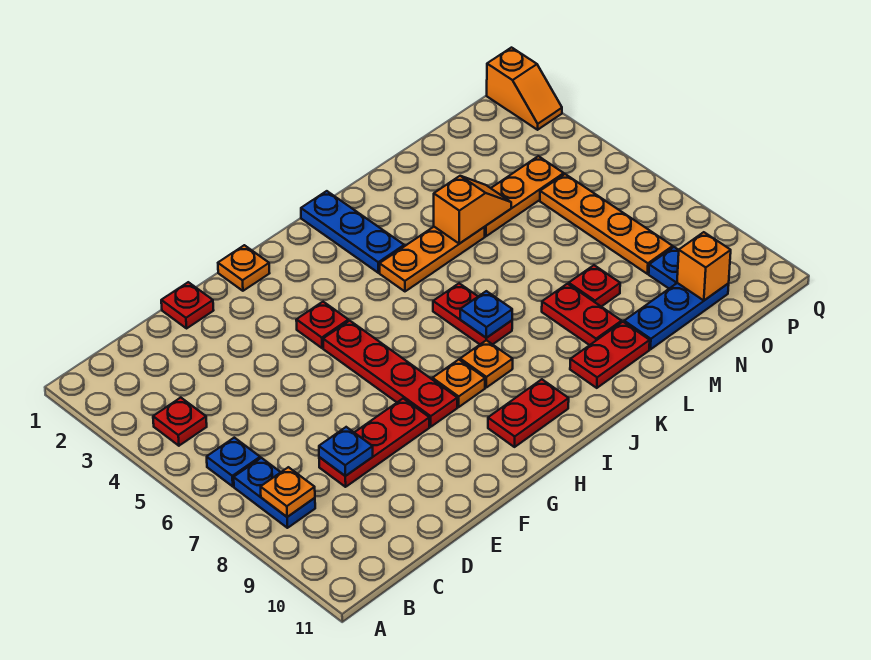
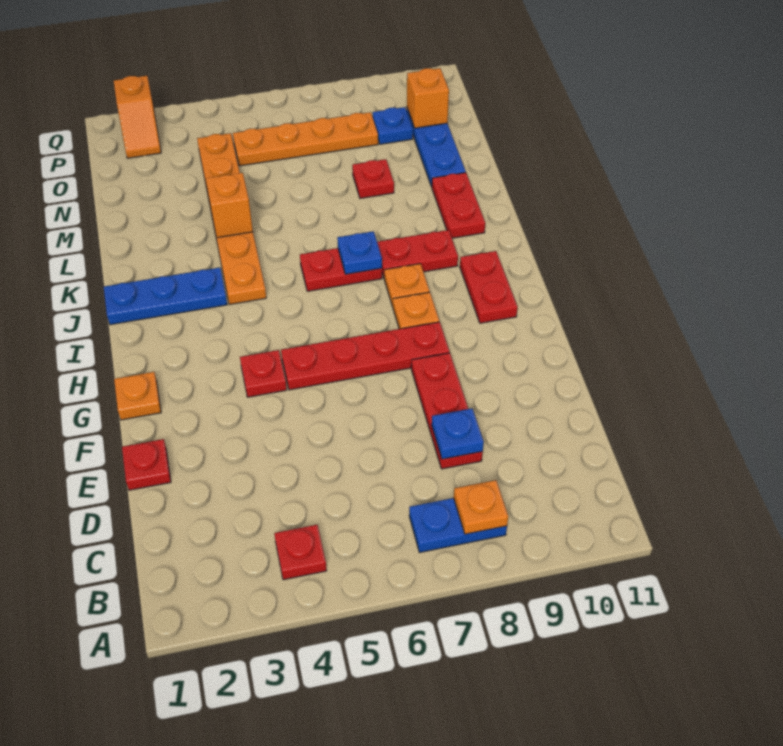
blue 1x1 plate [207,438,260,486] -> none
red 1x2 plate [542,284,622,345] -> red 1x2 plate moved to [377,230,458,277]
orange 1x2 slope [487,48,562,130] -> orange 1x2 slope turned to [114,76,161,158]

